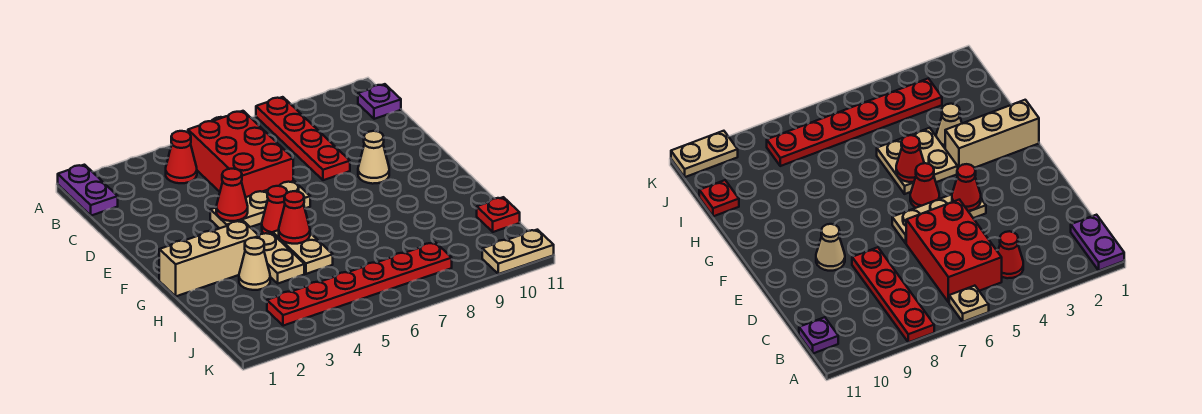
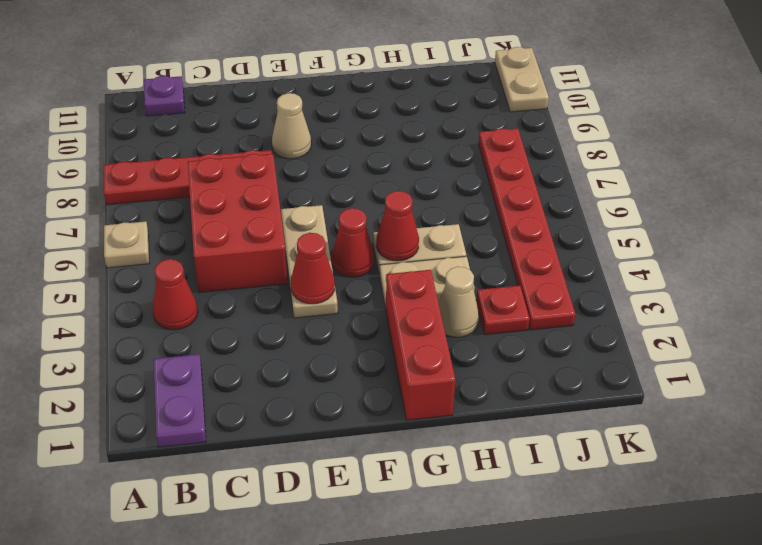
purple 1x2 plate [58,165,118,216] -> purple 1x2 plate turned to [153,354,206,447]
red 2x3 brick [188,111,293,197] -> red 2x3 brick turned to [188,154,287,293]
tan 1x3 brick [159,221,259,296] -> red 1x3 brick [386,270,455,420]
red 1x1 plate [477,197,520,232] -> red 1x1 plate moved to [476,286,530,335]

